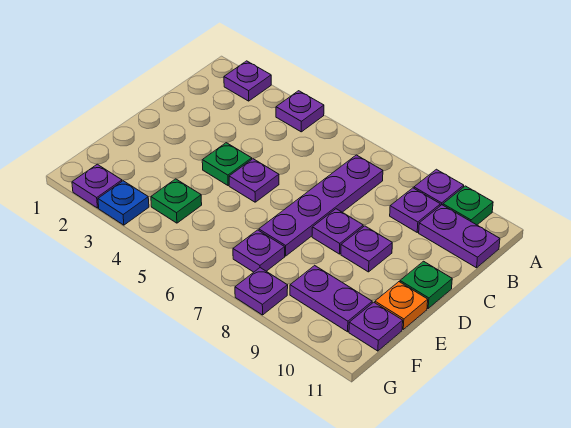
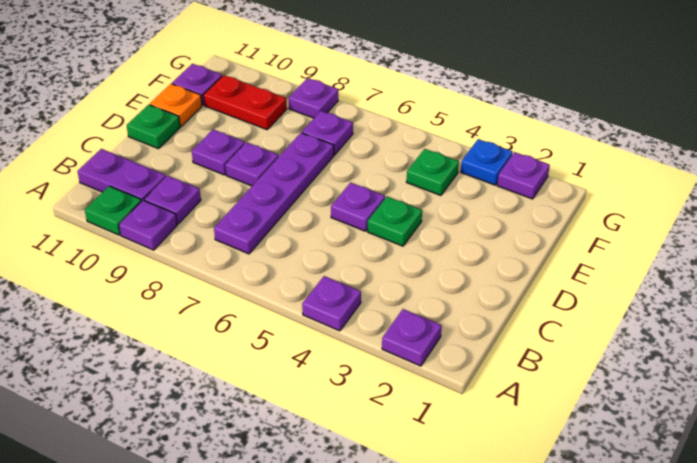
purple 1x2 plate [290,265,372,332] -> red 1x2 plate [204,75,287,130]

